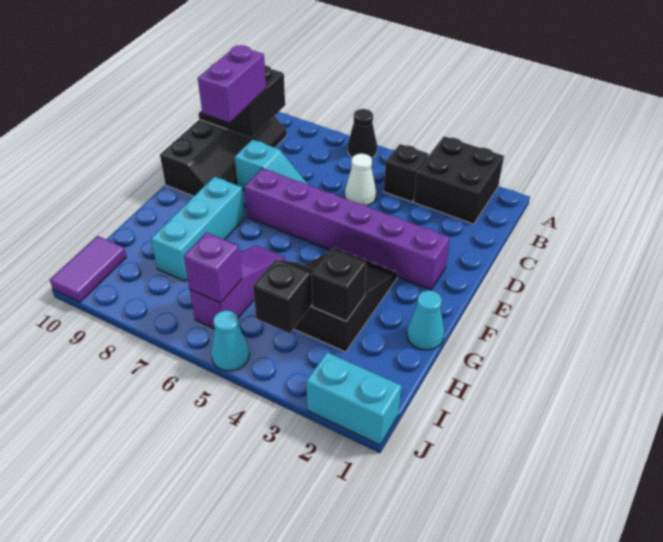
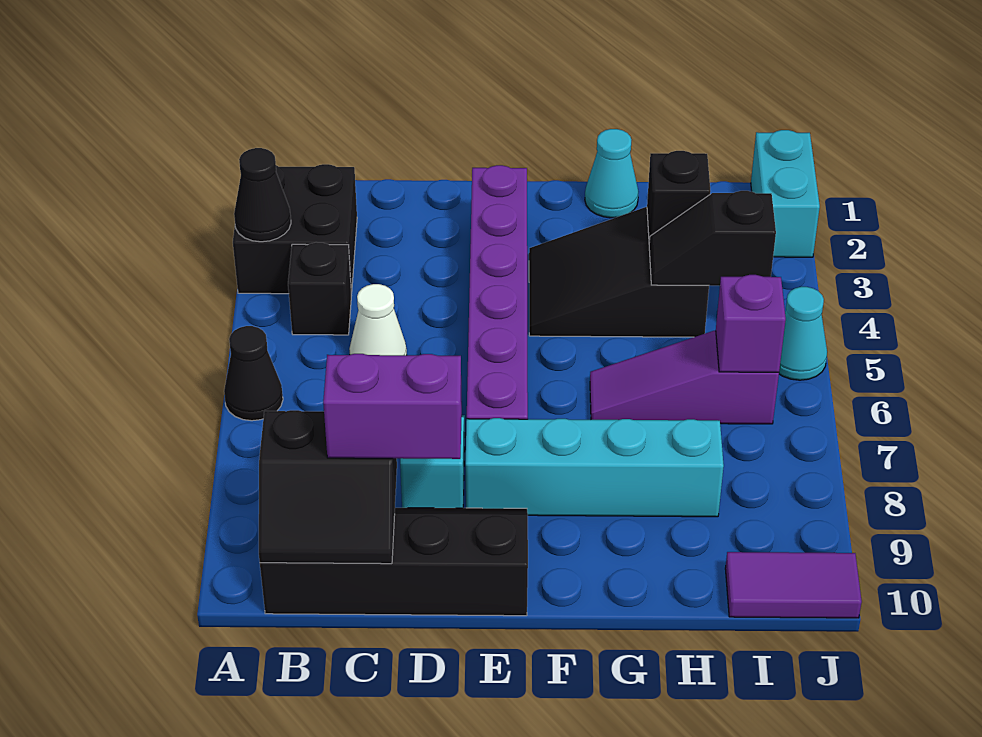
none -> black 1x1 cone [234,148,291,242]
cyan 1x3 brick [151,177,245,281] -> cyan 1x4 brick [466,418,724,517]

